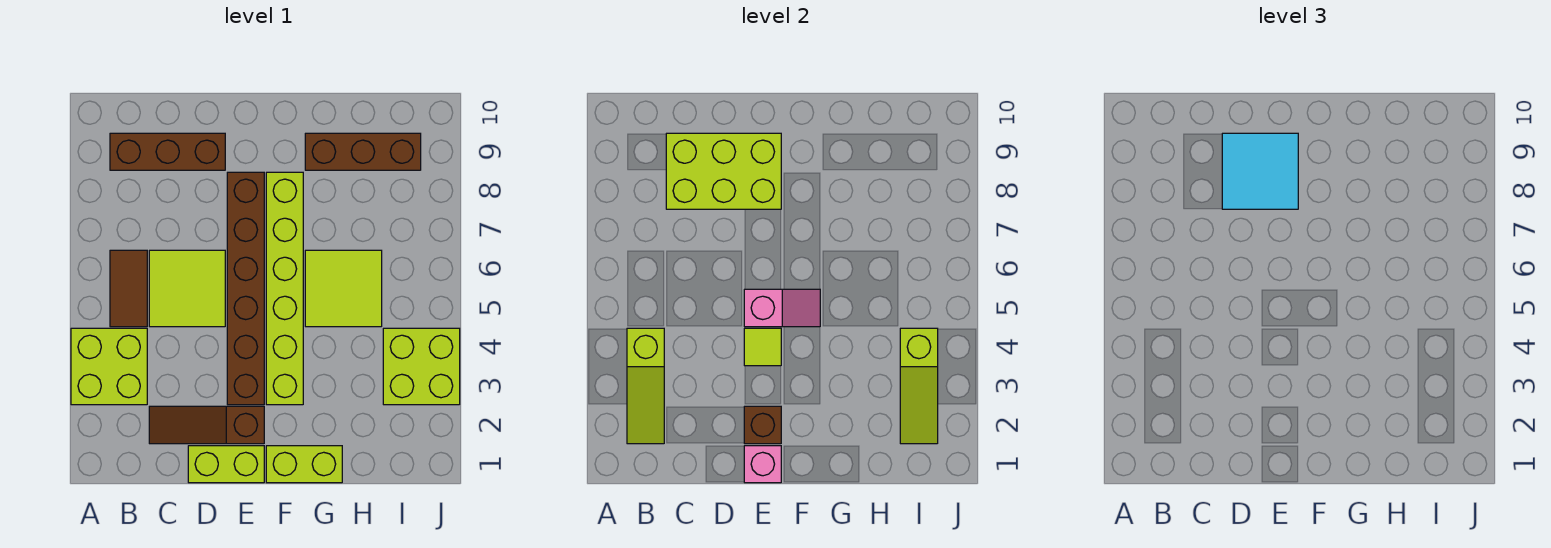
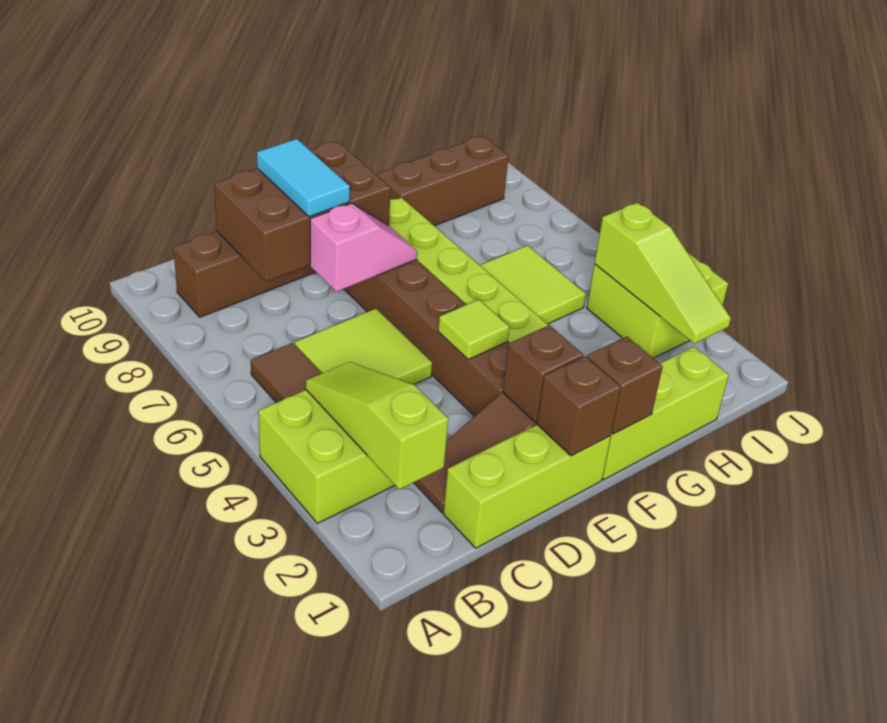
lime 1x3 slope [627,328,664,444] -> lime 1x3 slope turned to [306,362,448,489]
lime 2x3 brick [666,133,781,209] -> brown 2x3 brick [214,141,391,281]
lime 1x2 brick [188,446,264,483] -> lime 1x3 brick [443,425,611,548]
cyan 2x2 tile [1222,133,1298,209] -> cyan 1x2 tile [257,139,350,217]
pink 1x1 brick [744,446,781,483] -> brown 1x1 brick [537,356,621,456]
pink 1x2 slope [744,289,820,327] -> pink 1x2 slope moved to [310,203,417,292]
lime 1x2 brick [266,446,342,483] -> lime 1x3 brick [602,347,729,480]
none -> brown 1x1 brick [587,336,663,434]

